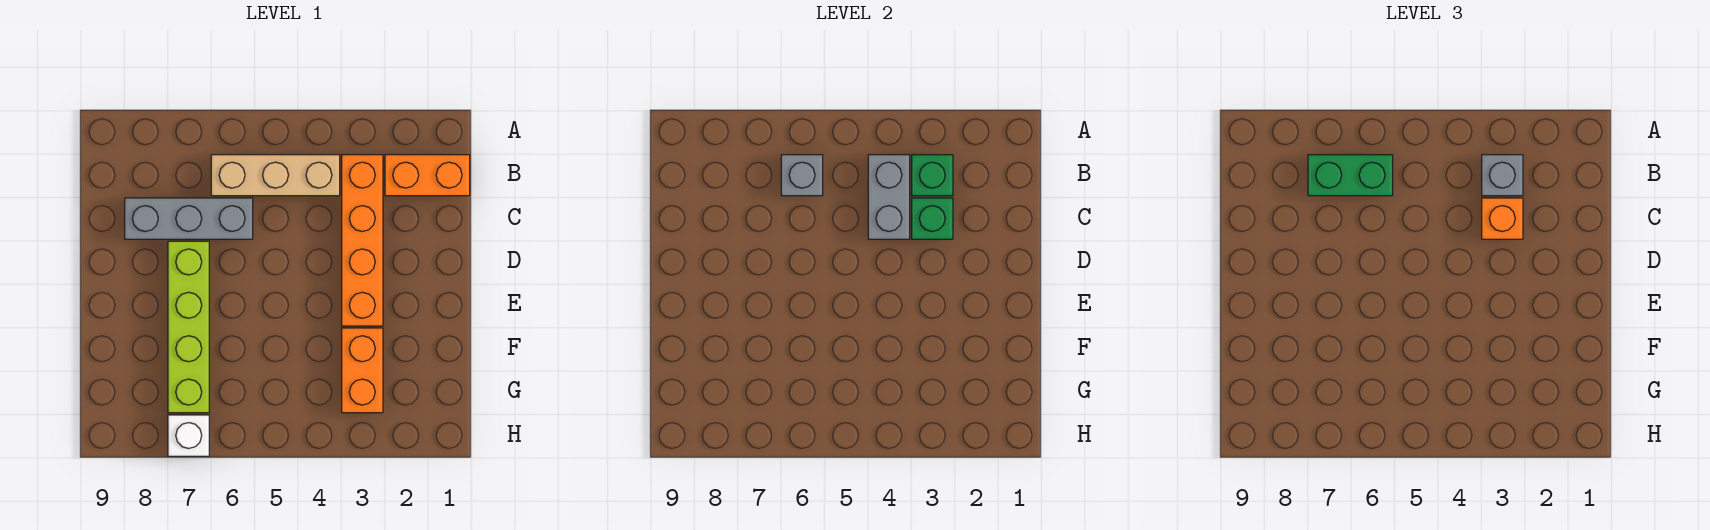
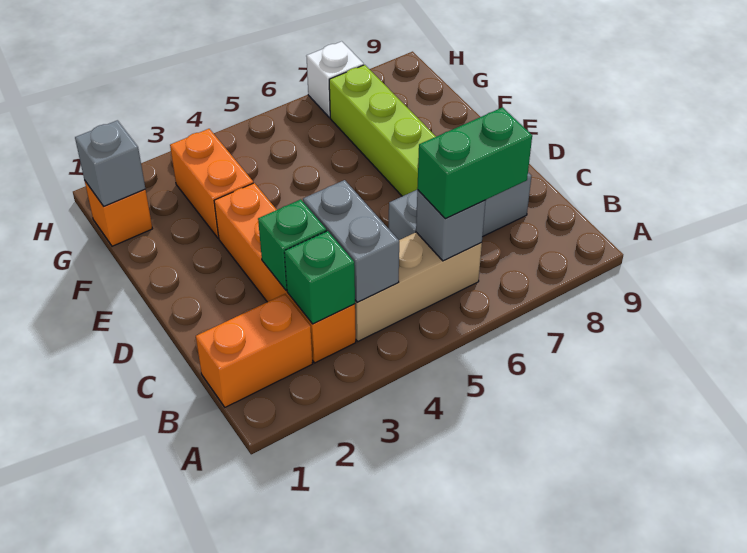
grey 1x1 brick [1482,155,1523,196] -> grey 1x1 brick moved to [75,120,146,206]
orange 1x1 brick [1482,198,1523,239] -> orange 1x1 brick moved to [85,181,153,246]

